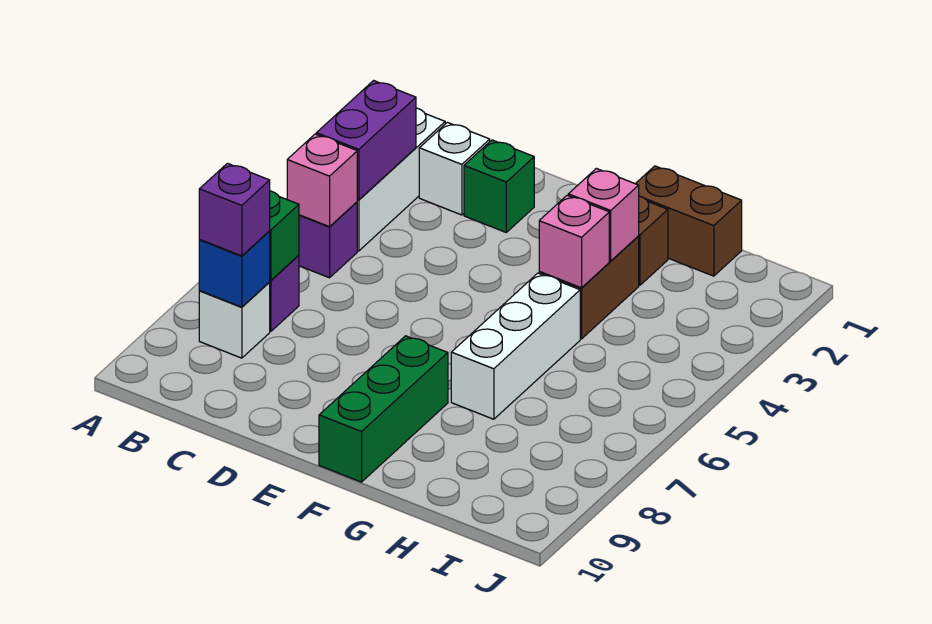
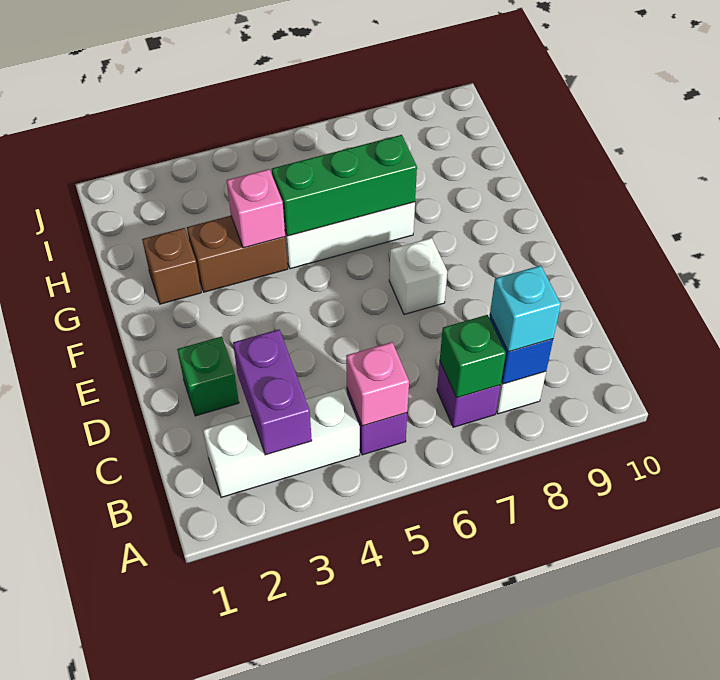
purple 1x2 brick [316,81,416,200] -> purple 1x2 brick turned to [233,330,312,455]
purple 1x1 brick [199,163,270,256] -> cyan 1x1 brick [490,266,561,352]
white 1x1 brick [419,122,490,215] -> white 1x1 brick moved to [389,238,447,315]
green 1x3 brick [319,336,448,482] -> green 1x3 brick moved to [272,135,417,236]
brown 1x2 brick [636,166,742,276] -> none
pink 1x1 brick [568,168,639,261] -> none

